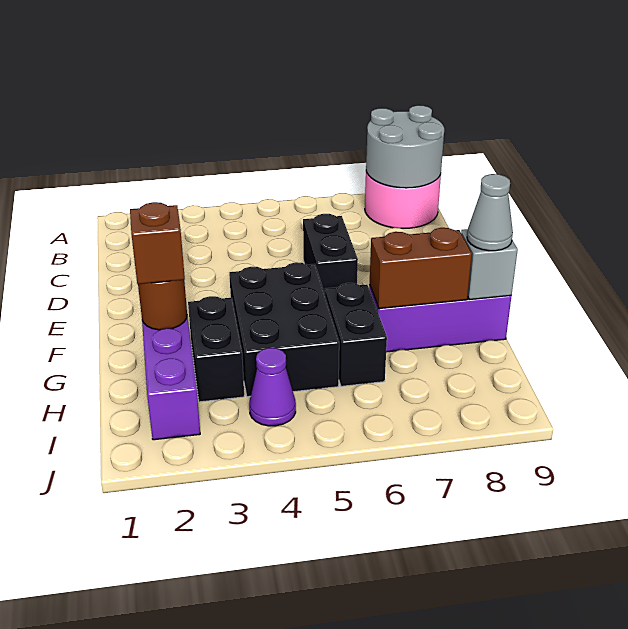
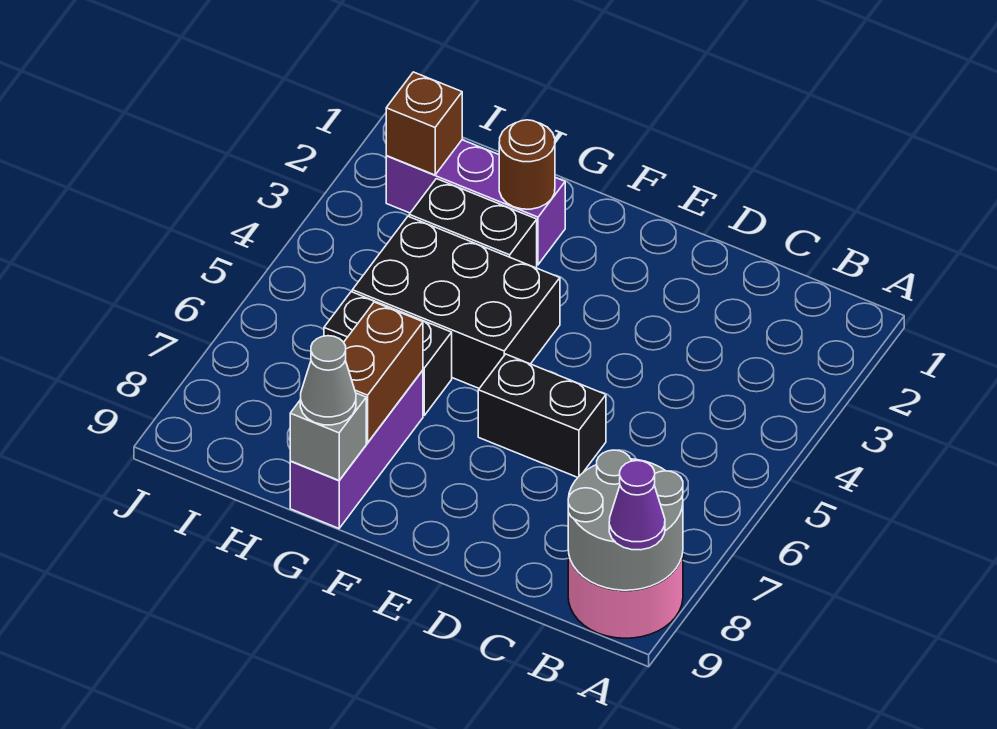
brown 1x1 brick [130,202,185,284] -> brown 1x1 brick moved to [386,72,462,175]
purple 1x1 cone [249,348,296,426] -> purple 1x1 cone moved to [609,461,665,550]

